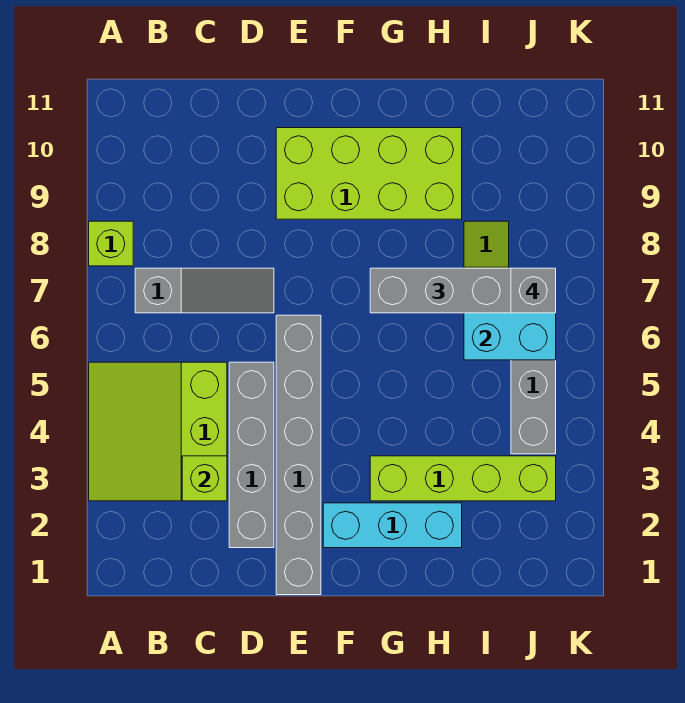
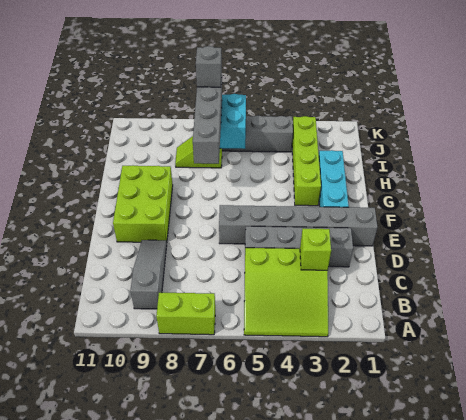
lime 1x1 brick [89,221,133,266] -> lime 1x2 brick [156,293,215,335]
grey 1x3 slope [135,268,274,313] -> grey 1x3 slope moved to [130,240,167,309]
lime 2x4 brick [276,128,462,219] -> lime 2x3 brick [113,165,173,242]

